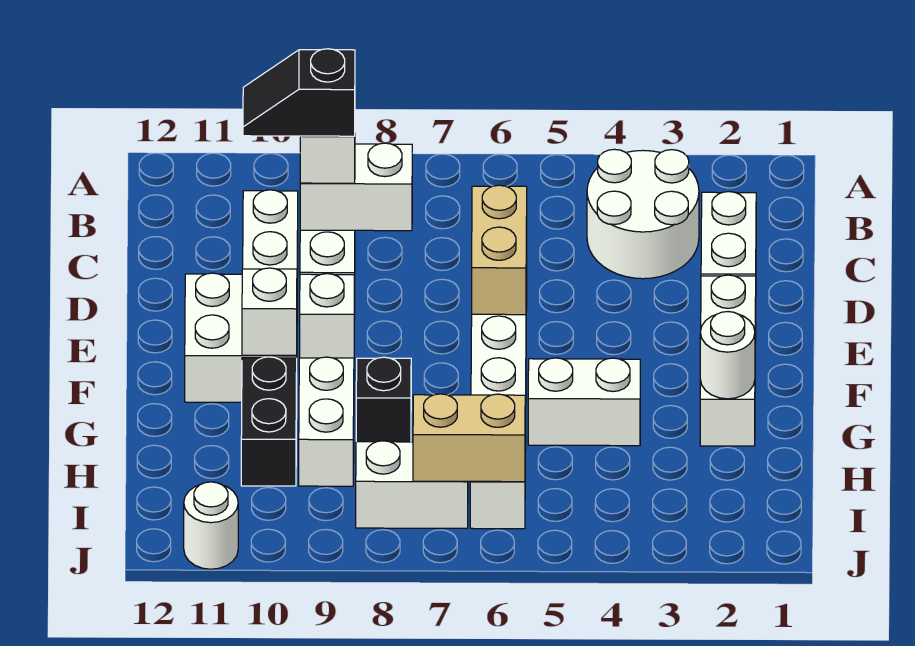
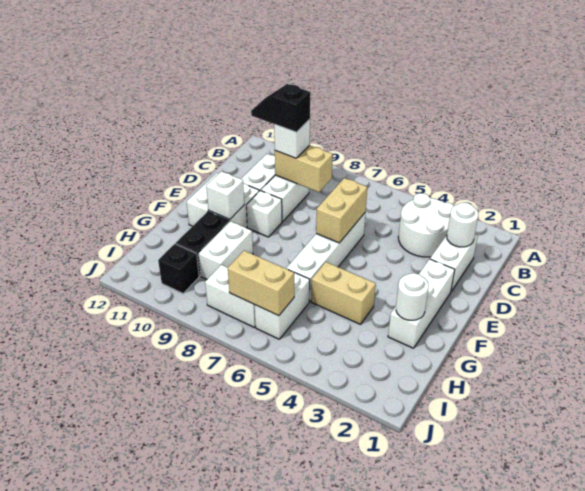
white 1x2 brick [300,143,412,231] -> tan 1x2 brick [275,145,333,192]
white 1x2 brick [528,358,640,446] -> tan 1x2 brick [311,262,376,324]
black 1x1 brick [356,357,411,442] -> black 1x1 brick moved to [158,244,199,293]
white 1x1 round brick [184,482,238,569] -> white 1x1 round brick moved to [447,203,478,247]

